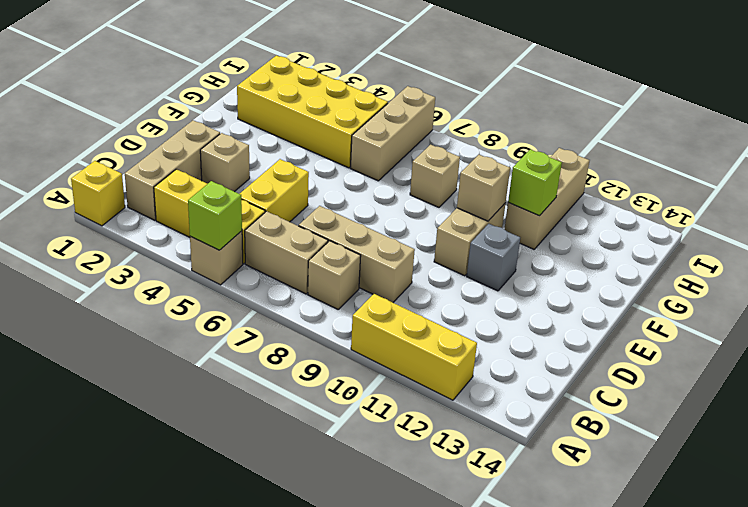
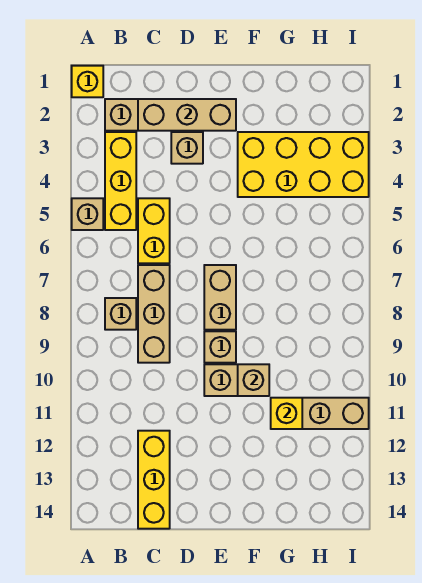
lime 1x1 brick [188,181,242,250] -> none
yellow 1x3 brick [351,294,477,400] -> yellow 1x3 brick moved to [138,431,170,529]
tan 1x2 brick [245,211,328,294] -> tan 1x2 brick moved to [204,265,236,330]
yellow 1x2 brick [240,159,309,222] -> yellow 1x2 brick turned to [138,198,170,263]
grey 1x1 brick [467,224,520,291] -> none
yellow 2x4 brick [237,55,388,168] -> yellow 2x4 brick turned to [238,132,369,197]
tan 1x3 brick [350,86,435,181] -> tan 1x3 brick moved to [138,99,236,131]
tan 1x1 brick [410,145,460,207] -> tan 1x1 brick moved to [204,331,236,363]
lime 1x1 brick [508,149,562,216] -> yellow 1x1 brick [271,398,302,429]

